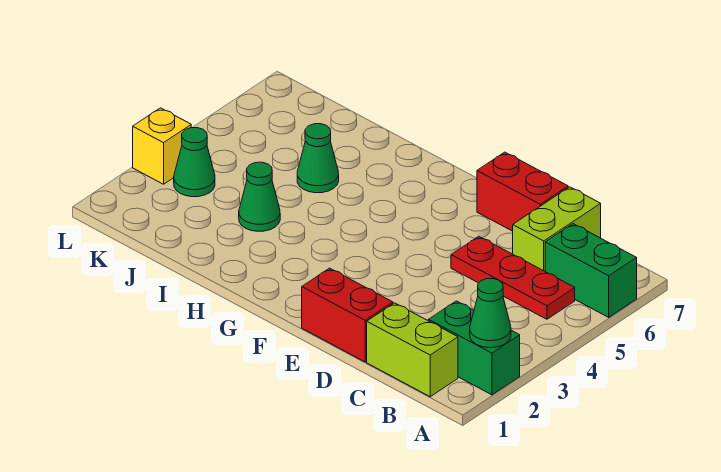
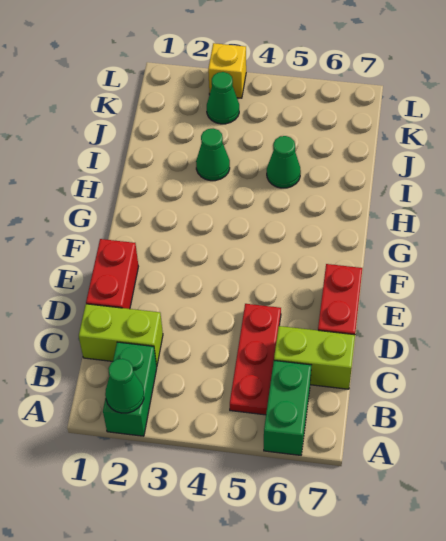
lime 1x2 brick [367,303,458,397] -> lime 1x2 brick turned to [79,304,163,367]

